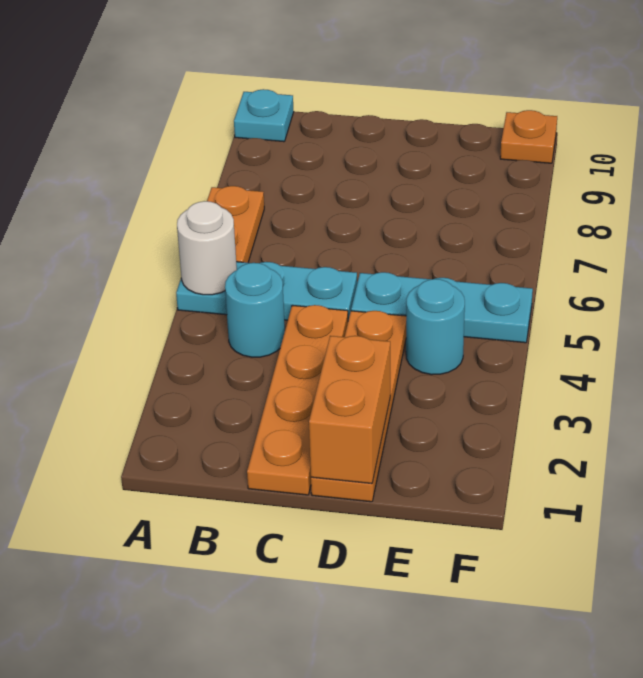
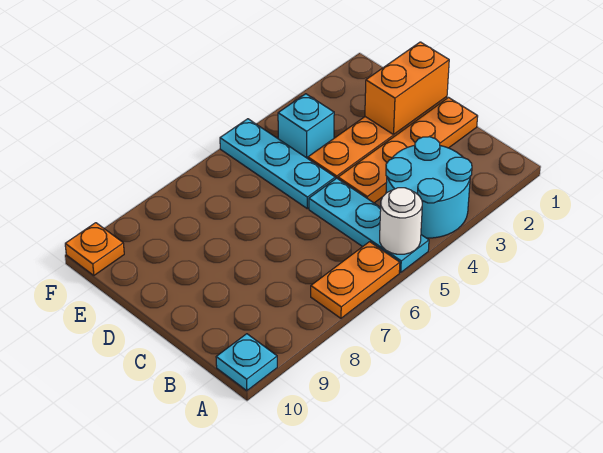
cyan 1x1 round brick [225,263,285,357] -> cyan 2x2 round brick [386,137,472,238]
cyan 1x1 round brick [406,279,465,375] -> cyan 1x1 brick [278,94,334,159]

